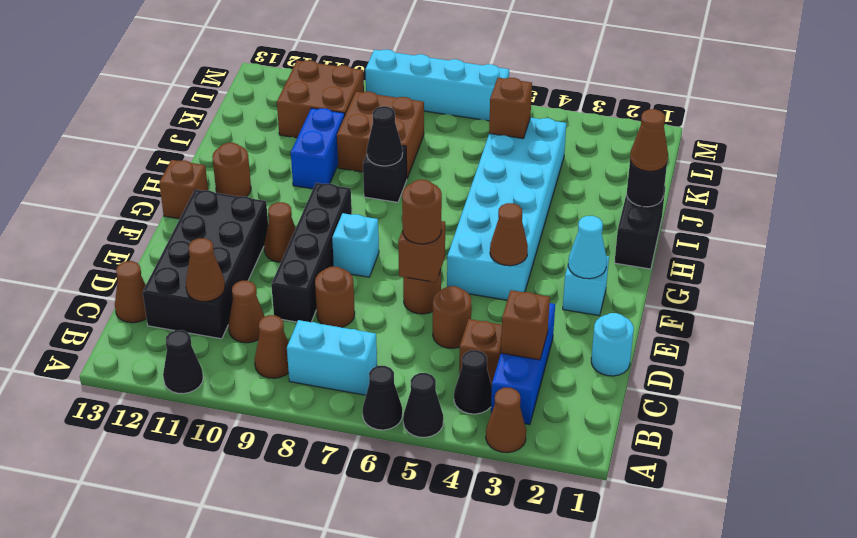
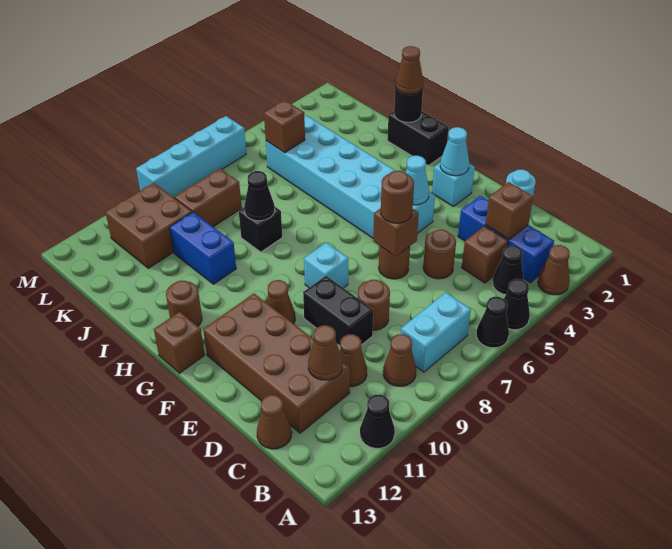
black 2x4 brick [143,190,268,339] -> brown 2x4 brick [203,294,350,433]
black 1x4 brick [271,183,352,322] -> black 1x2 brick [303,276,373,346]
brown 1x1 cone [490,203,528,266] -> cyan 1x1 cone [405,156,429,205]
brown 2x2 brick [337,92,424,178] -> brown 1x2 brick [174,169,242,227]

